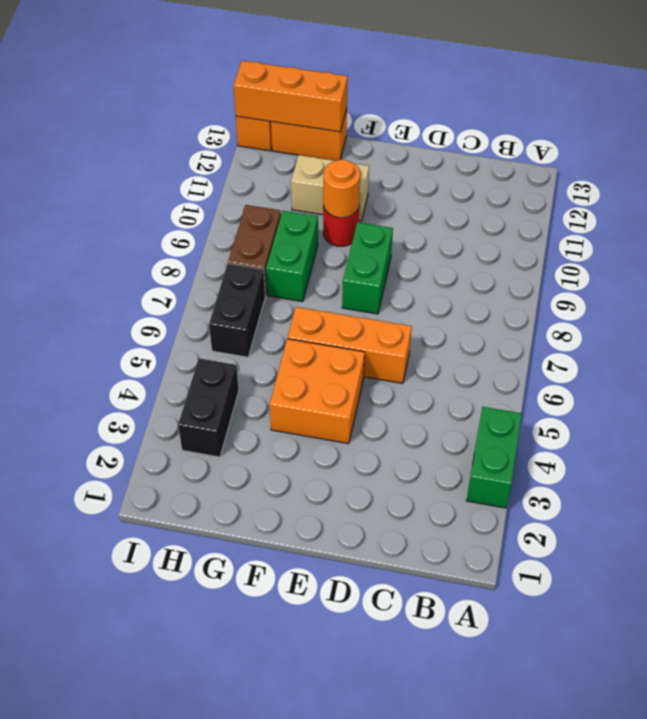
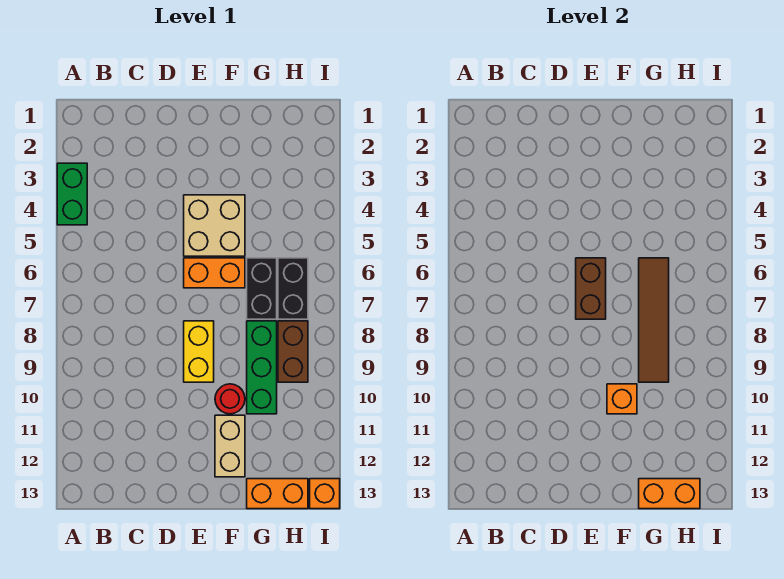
orange 1x3 brick [288,307,412,383] -> orange 1x2 brick [184,258,245,288]
orange 2x2 brick [270,339,365,444] -> tan 2x2 brick [184,195,245,256]
none -> brown 1x2 brick [576,258,606,319]
green 1x2 brick [342,222,393,314] -> yellow 1x2 brick [184,321,214,382]
orange 1x1 round brick [323,160,360,218] -> orange 1x1 brick [607,384,637,414]
tan 1x2 brick [291,155,369,221] -> tan 1x2 brick turned to [215,415,245,477]
none -> brown 1x4 tile [639,258,669,382]
green 1x2 brick [266,211,318,302] -> green 1x3 brick [247,321,277,414]
orange 1x3 brick [233,61,348,132] -> orange 1x2 brick [639,479,700,509]
black 1x2 brick [178,358,239,457] -> black 1x2 brick moved to [247,258,277,319]

